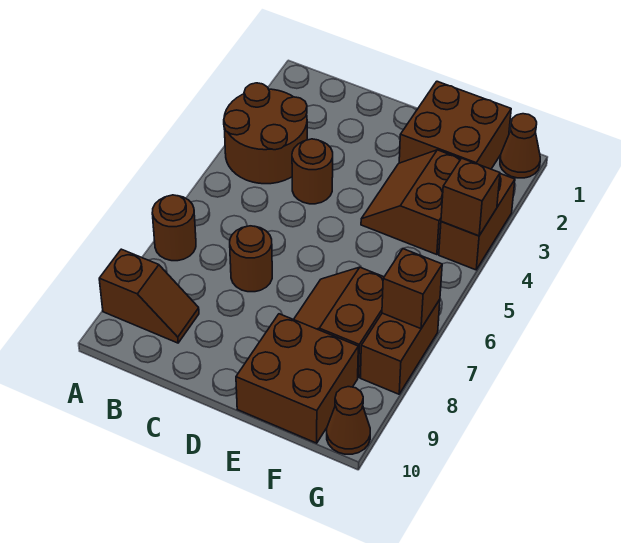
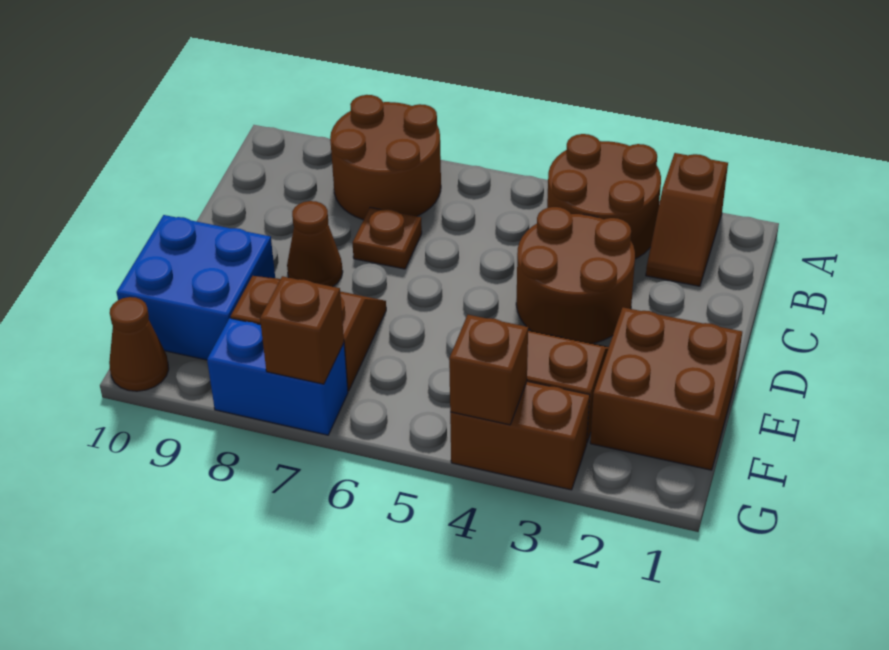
brown 1x1 round brick [152,195,196,261] -> brown 2x2 round brick [330,95,441,220]
brown 1x2 slope [99,249,199,343] -> brown 1x2 slope moved to [646,153,728,286]
brown 1x1 round brick [292,139,333,204] -> brown 2x2 round brick [516,207,635,343]
brown 1x1 round brick [230,226,272,292] -> brown 1x1 plate [353,207,422,269]
brown 2x2 brick [236,314,358,443] -> blue 2x2 brick [117,215,275,360]
brown 1x1 cone [500,114,540,178] -> brown 1x1 cone moved to [287,201,343,287]
brown 1x2 brick [361,300,440,394] -> blue 1x2 brick [207,318,348,435]

